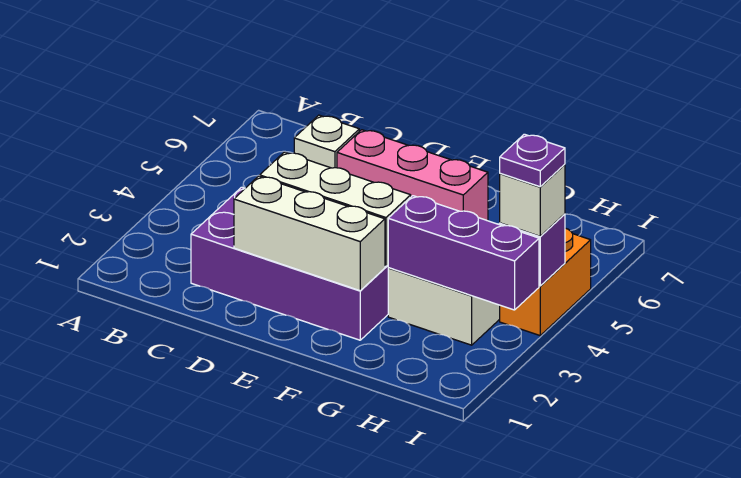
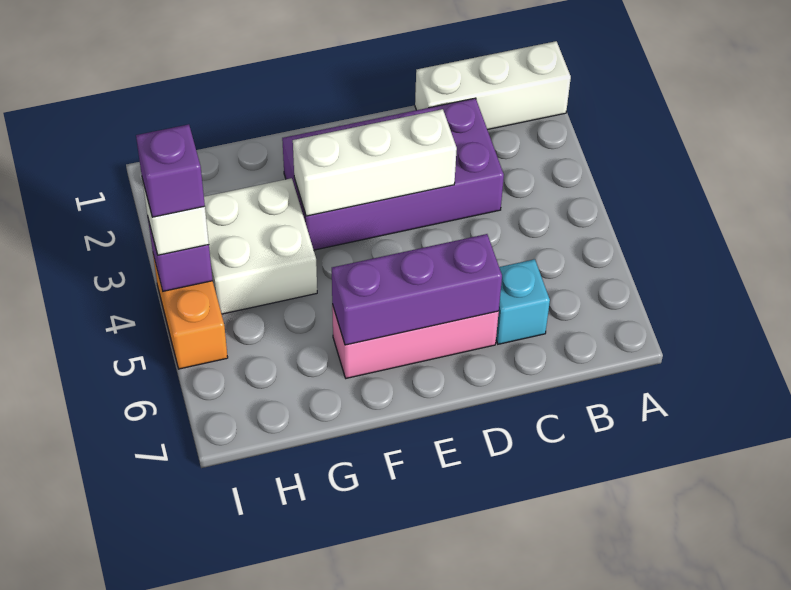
white 1x1 brick [294,115,359,168] -> cyan 1x1 brick [496,259,550,344]
white 1x3 brick [234,176,385,291] -> white 1x3 brick moved to [415,41,571,130]
purple 1x3 brick [388,196,539,310] -> purple 1x3 brick moved to [332,234,502,345]
purple 1x1 plate [500,134,565,187] -> purple 1x1 brick [136,124,205,217]

